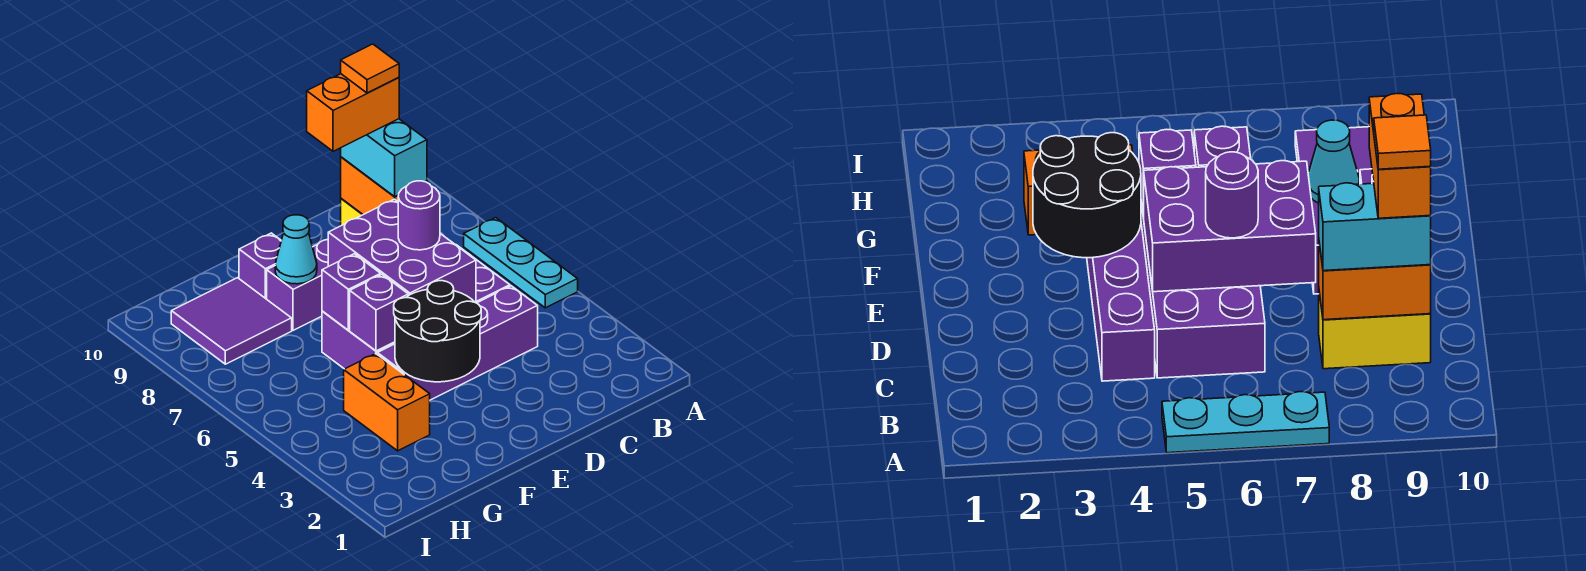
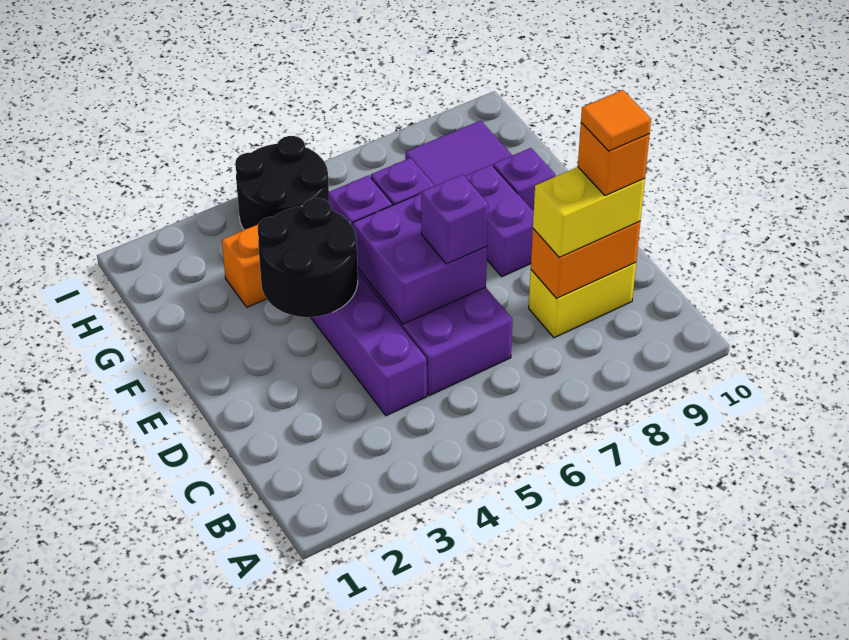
cyan 1x3 plate [464,218,578,308] -> none
cyan 1x2 brick [341,119,427,196] -> yellow 1x2 brick [533,167,645,257]
orange 1x2 brick [307,74,399,151] -> orange 1x1 brick [578,123,650,196]
purple 2x3 brick [328,199,476,302] -> purple 2x2 brick [353,193,487,324]
purple 1x1 round brick [398,181,440,250] -> purple 1x1 brick [421,174,488,264]
cyan 1x1 cone [275,215,317,284] -> none
none -> black 2x2 round brick [235,136,329,230]

